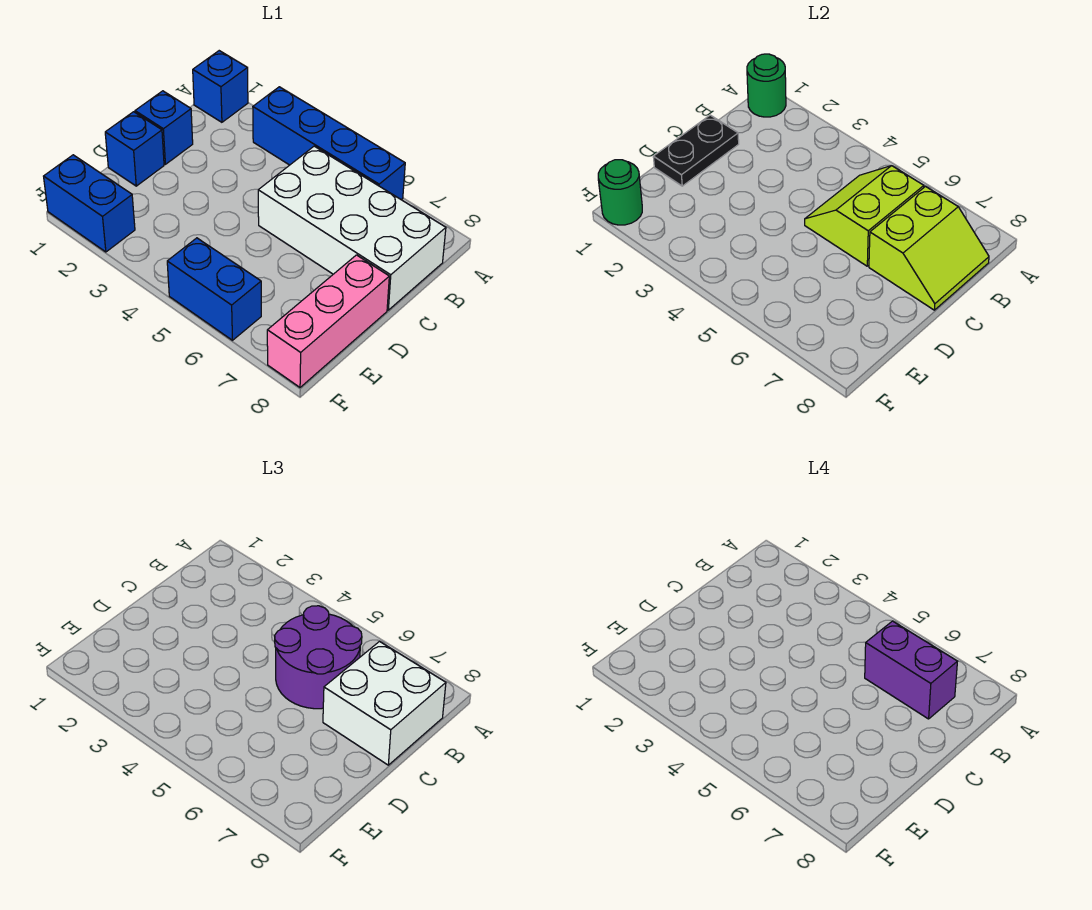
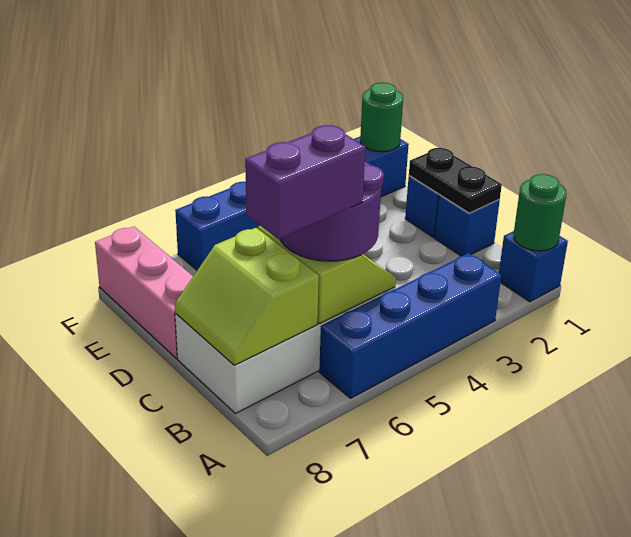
white 2x2 brick [323,642,446,765] -> none

